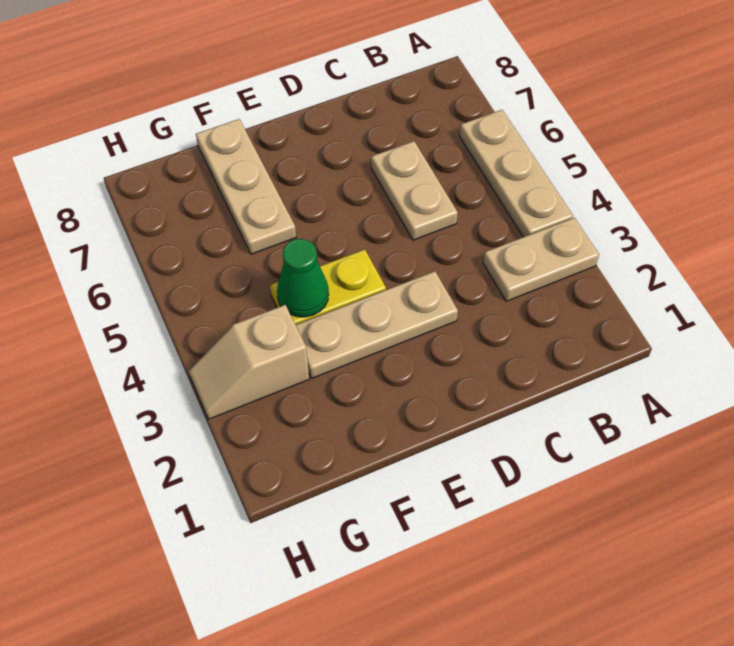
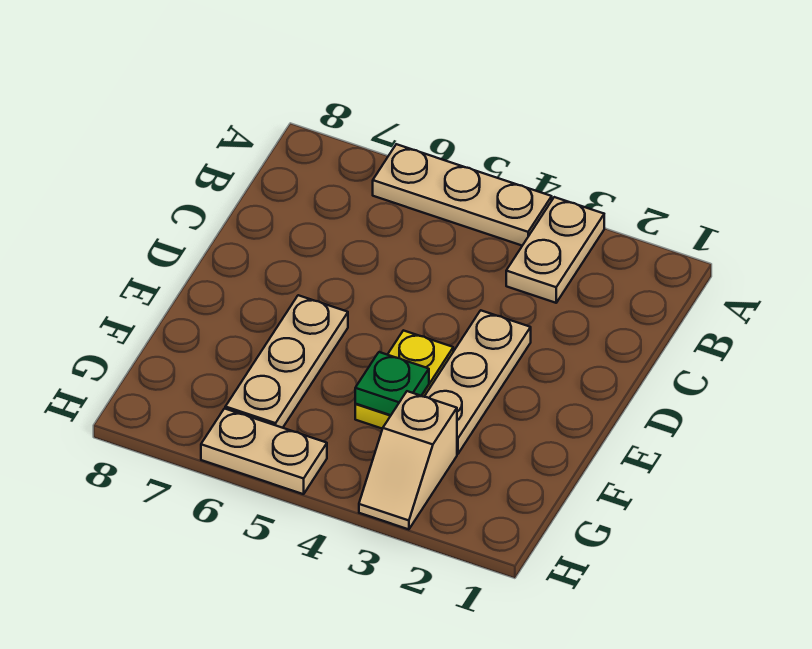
tan 1x2 plate [371,141,458,240] -> tan 1x2 plate moved to [201,409,327,494]
green 1x1 cone [277,239,329,317] -> green 1x1 plate [355,352,429,415]
tan 1x3 plate [196,119,296,254] -> tan 1x3 plate turned to [225,295,348,428]

